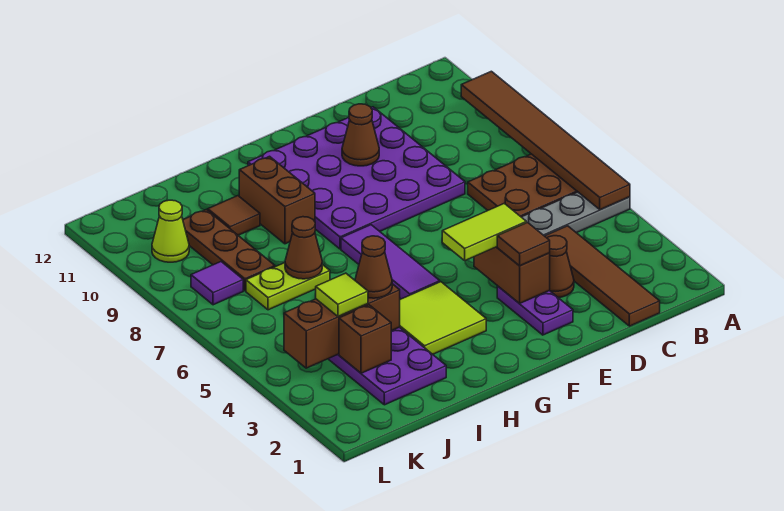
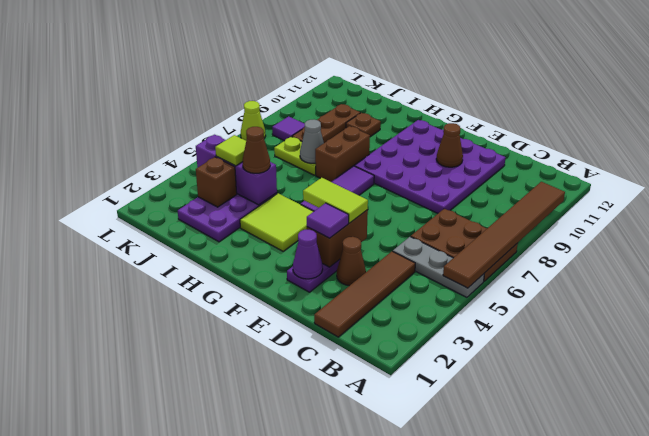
none -> purple 1x1 cone [293,230,323,279]
brown 1x1 tile [497,223,550,266] -> purple 1x1 tile [307,203,349,238]
brown 1x2 brick [239,156,315,244] -> brown 1x2 brick moved to [315,126,370,182]
brown 1x3 brick [284,284,400,368] -> purple 1x3 brick [196,135,277,205]
brown 1x1 cone [285,217,322,279] -> grey 1x1 cone [300,120,324,163]
brown 1x1 tile [208,196,260,235] -> brown 1x1 plate [346,113,381,137]
lime 1x1 cone [152,200,189,262] -> lime 1x1 cone moved to [241,101,266,140]

